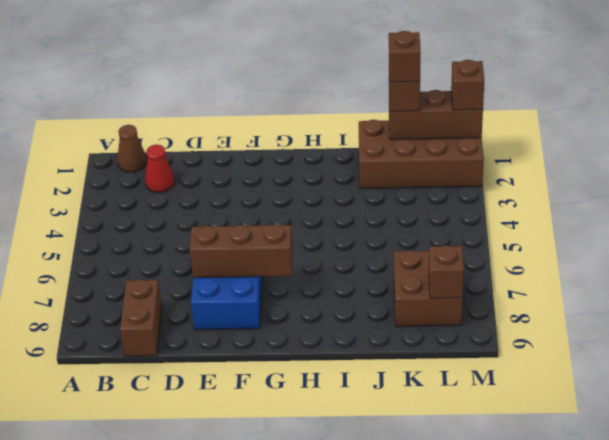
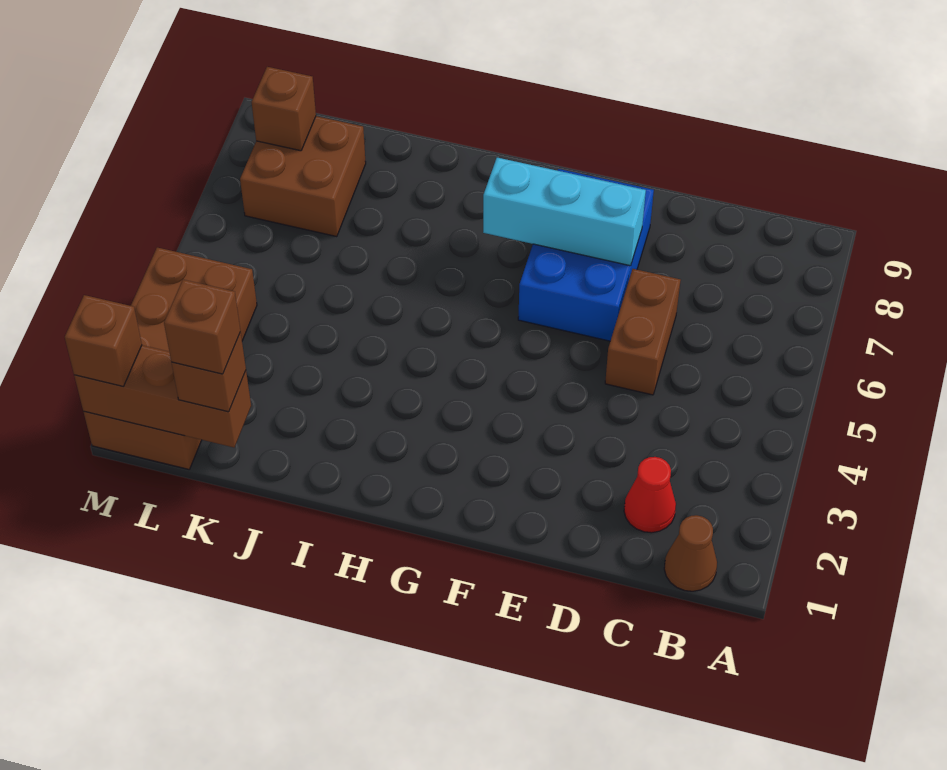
brown 1x2 brick [120,279,162,356] -> brown 1x2 brick moved to [605,269,681,395]
brown 1x3 brick [190,224,293,278] -> cyan 1x3 brick [483,158,646,266]
brown 2x4 brick [359,120,484,189] -> brown 2x4 brick turned to [84,247,257,469]

